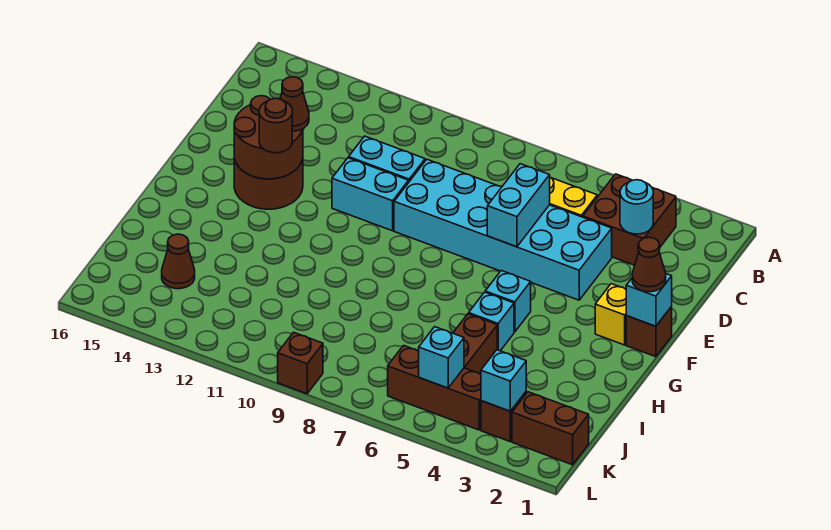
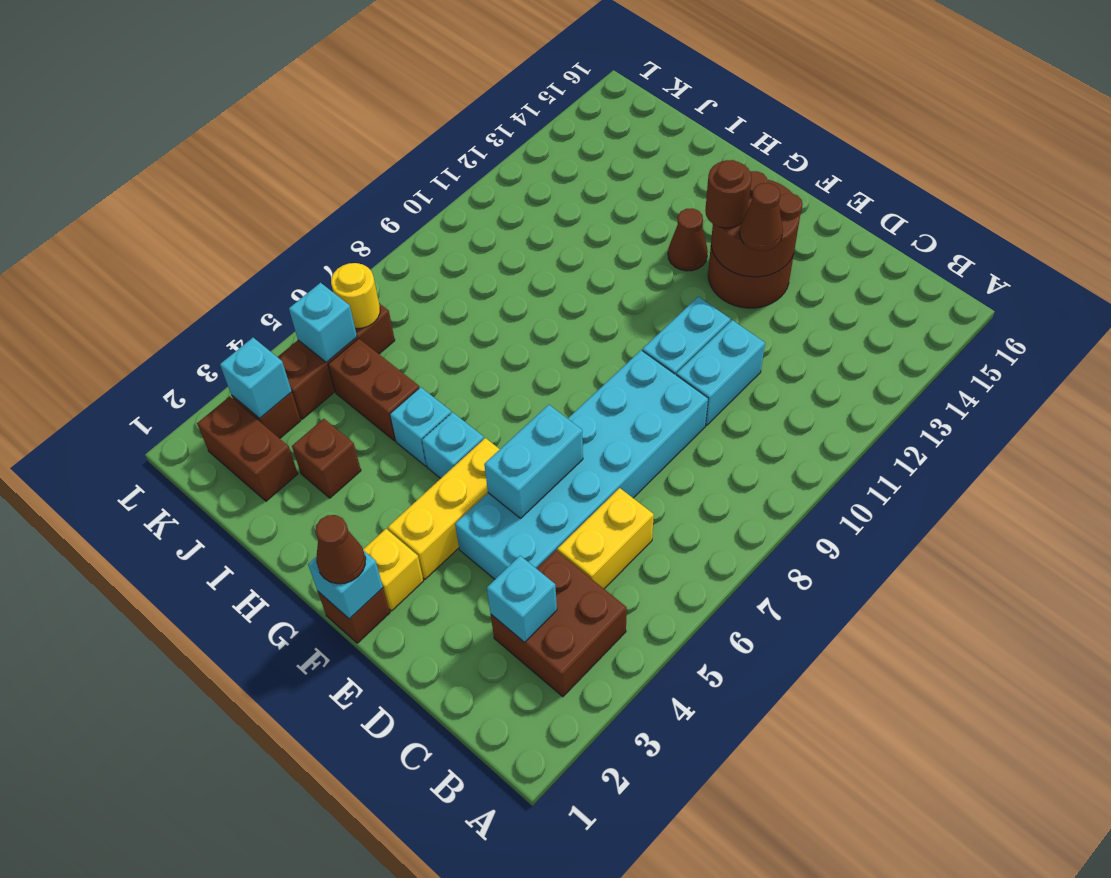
cyan 1x1 round brick [620,180,653,234] -> cyan 1x1 brick [487,556,557,642]
cyan 1x2 brick [487,164,550,247] -> cyan 1x2 brick turned to [484,405,583,518]
none -> yellow 1x3 brick [388,438,500,579]
brown 1x1 cone [162,234,195,289] -> brown 1x1 cone moved to [668,208,708,271]
brown 1x2 brick [512,392,589,465] -> brown 1x2 brick turned to [197,396,298,501]
none -> yellow 1x1 round brick [331,263,380,328]
brown 1x1 brick [278,332,323,394] -> brown 1x1 brick moved to [292,419,361,498]

